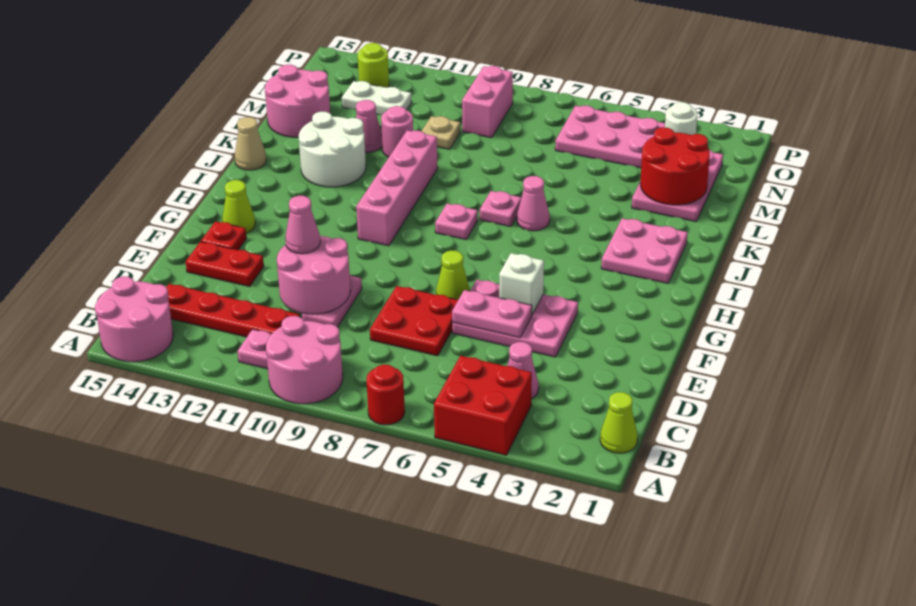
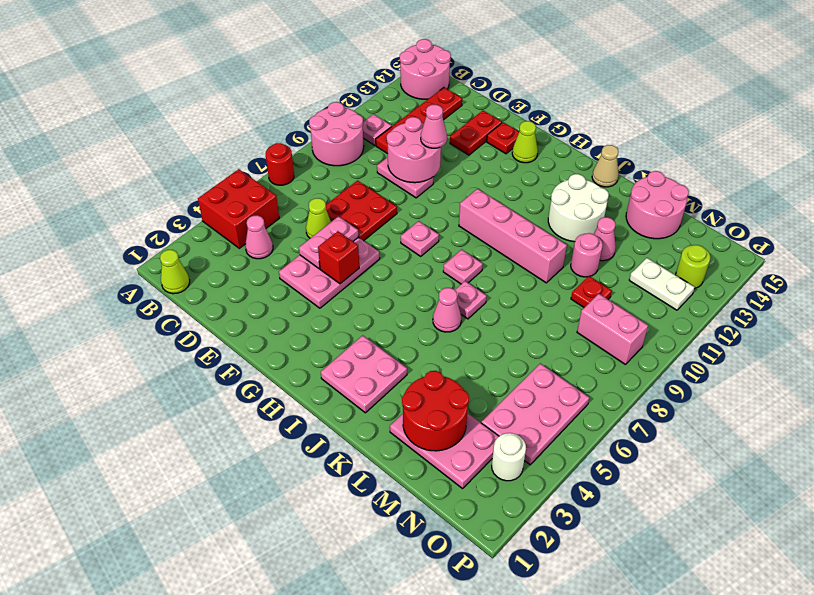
white 1x1 brick [499,253,544,314] -> red 1x1 brick [318,231,359,284]
lime 1x1 cone [436,250,470,300] -> lime 1x1 cone moved to [306,198,331,238]
none -> pink 1x1 plate [401,221,439,256]
tan 1x1 plate [421,116,460,149] -> red 1x1 plate [571,276,612,307]
white 1x2 plate [342,81,412,115] -> white 1x2 plate turned to [629,258,695,310]

